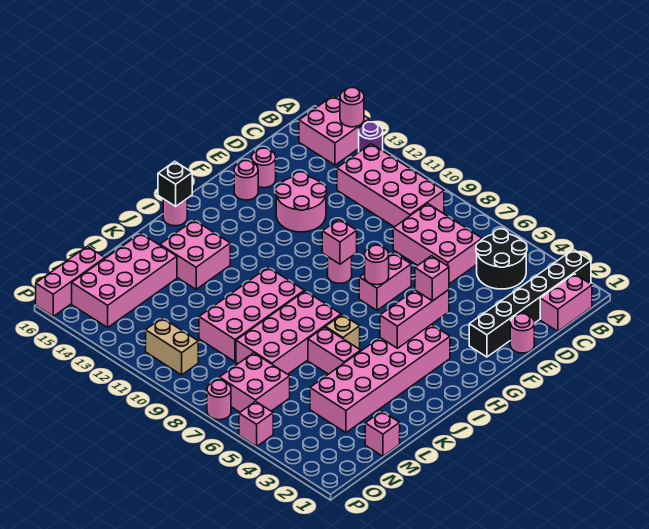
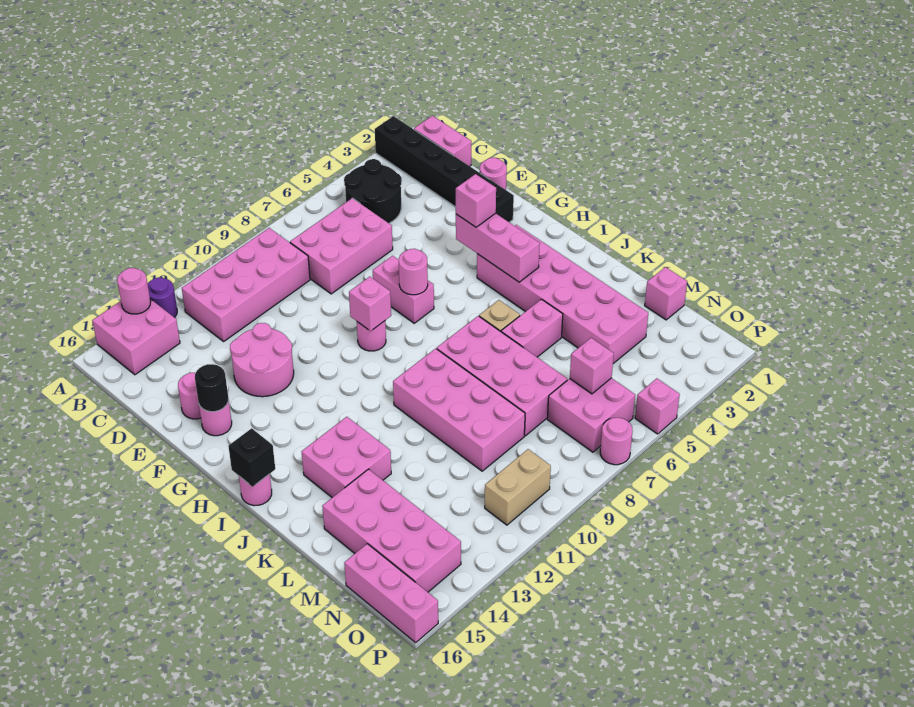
none -> black 1x1 round brick [195,364,228,412]
none -> pink 1x1 brick [570,338,614,394]

